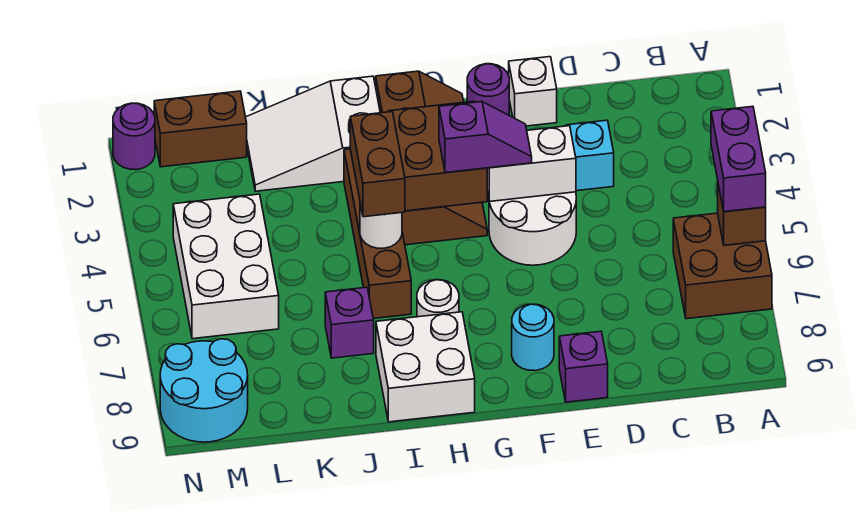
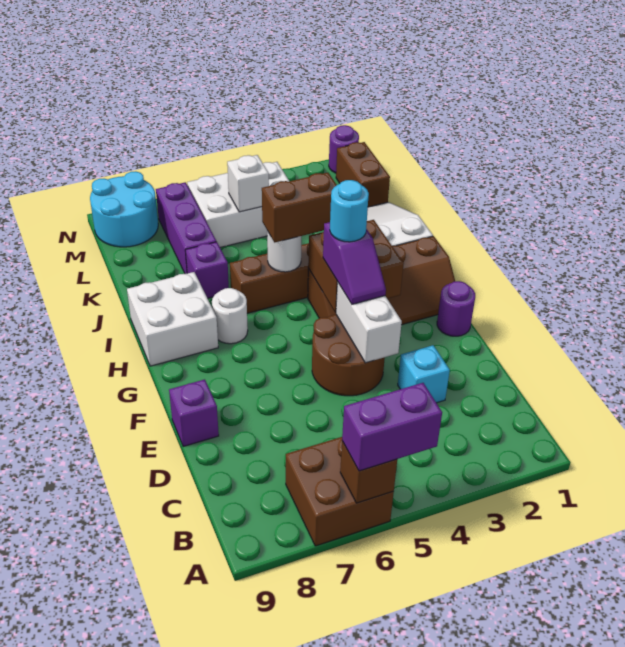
white 1x1 brick [509,57,557,126] -> white 1x1 brick moved to [227,155,269,212]
white 2x2 round brick [489,192,576,265] -> brown 2x2 round brick [312,314,385,396]
cyan 1x1 round brick [512,304,554,371] -> cyan 1x1 round brick moved to [330,180,369,242]
none -> purple 1x3 brick [156,182,216,274]

